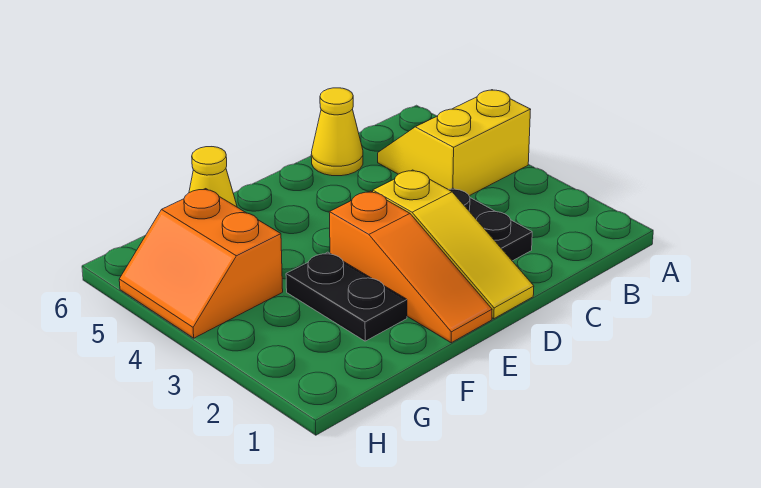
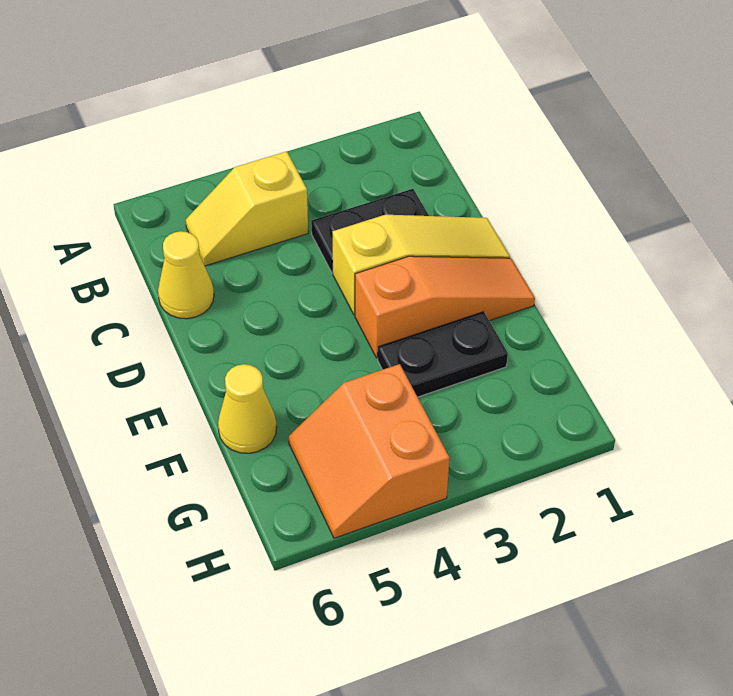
yellow 2x2 slope [378,90,531,196] -> yellow 1x2 slope [186,151,308,266]
orange 2x2 slope [119,189,283,338] -> orange 2x2 slope turned to [289,364,450,538]

